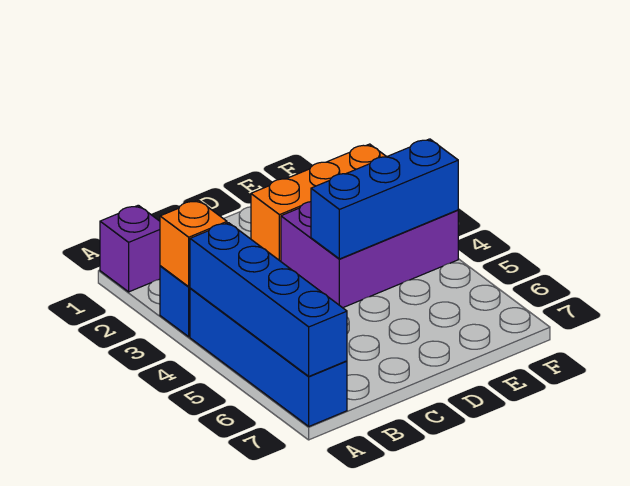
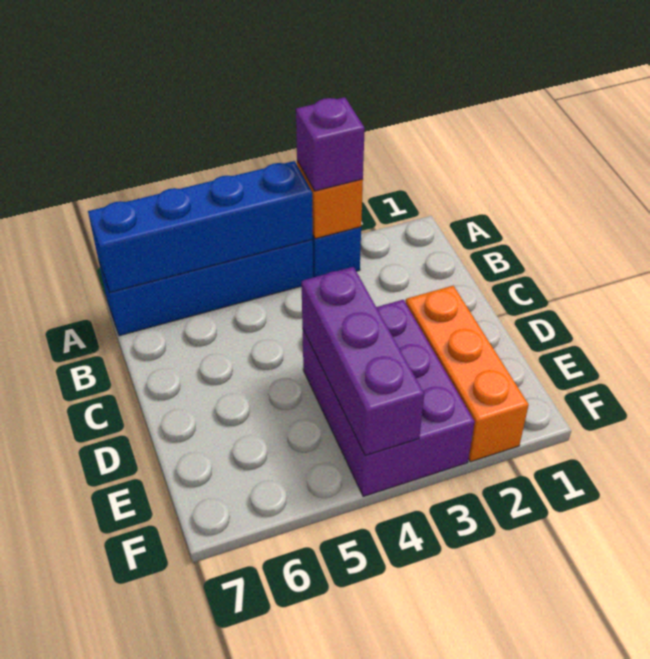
purple 1x1 brick [100,205,160,292] -> purple 1x1 brick moved to [296,97,365,191]
blue 1x3 brick [311,139,458,259] -> purple 1x3 brick [301,267,424,456]

